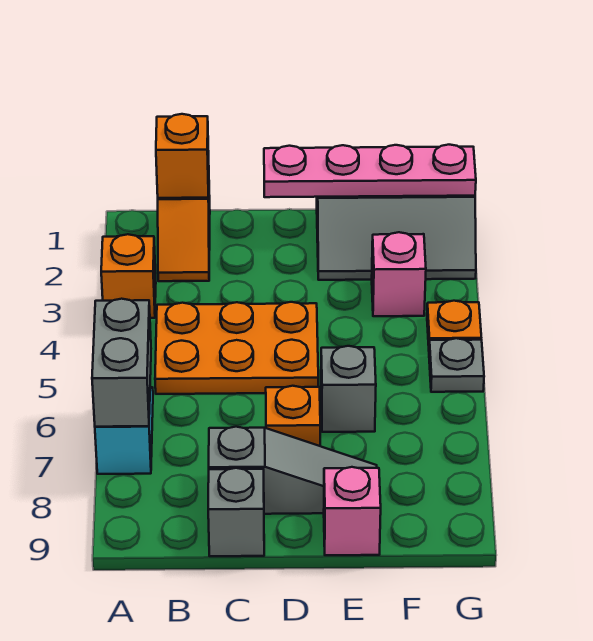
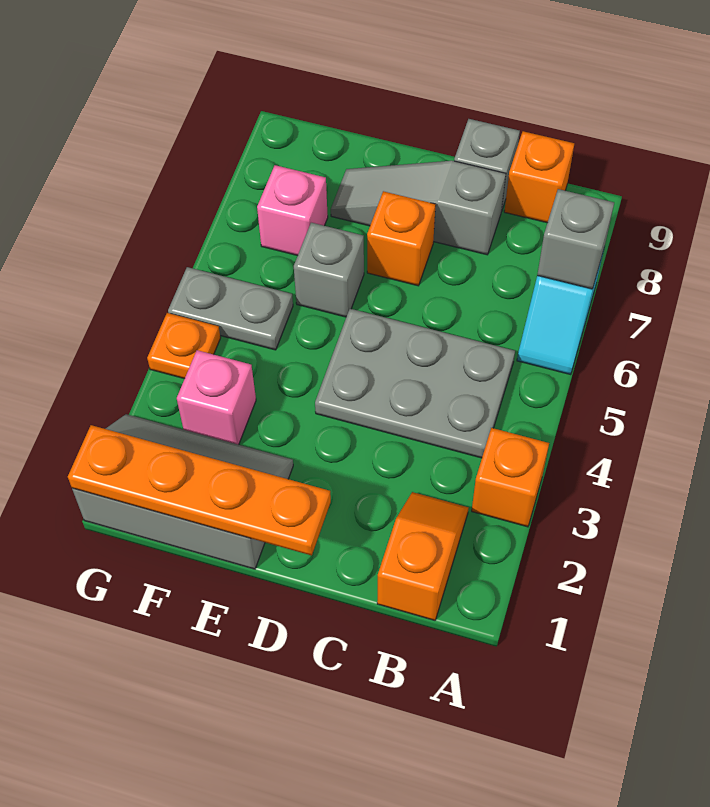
grey 1x2 brick [92,299,151,427] -> grey 1x1 brick [537,189,614,289]
orange 1x1 brick [156,114,209,198] -> orange 1x1 brick moved to [504,131,574,223]
orange 2x3 plate [155,302,318,394] -> grey 2x3 plate [315,309,515,458]
pink 1x4 plate [264,145,476,197] -> orange 1x4 plate [68,425,331,556]
pink 1x1 brick [324,467,381,555] -> pink 1x1 brick moved to [257,165,328,256]
grey 1x1 plate [429,338,484,392] -> grey 1x2 plate [168,267,293,350]

